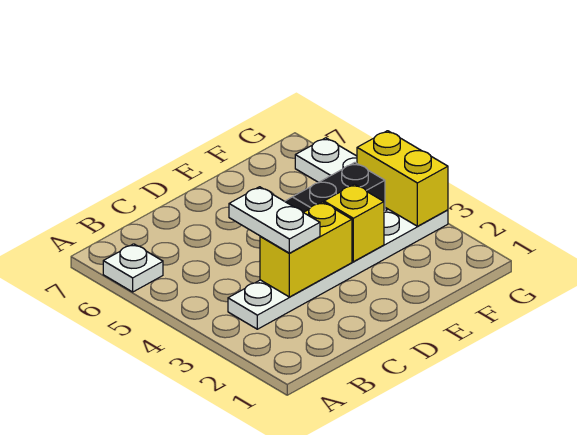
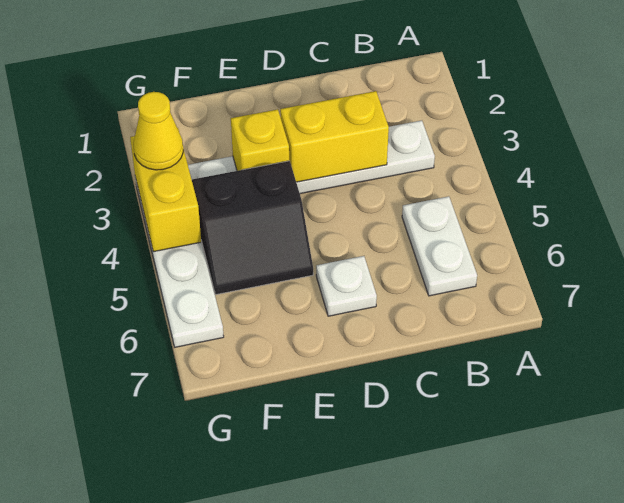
white 1x1 plate [103,244,163,292] -> white 1x1 plate moved to [316,256,377,316]
white 1x2 plate [229,187,320,253] -> white 1x2 plate moved to [402,196,477,296]
none -> yellow 1x1 cone [134,92,183,170]

